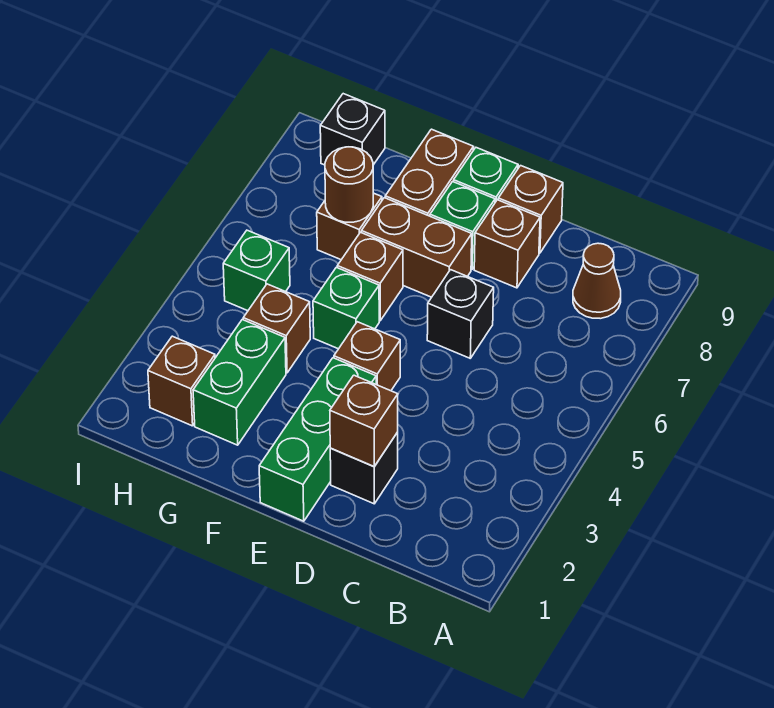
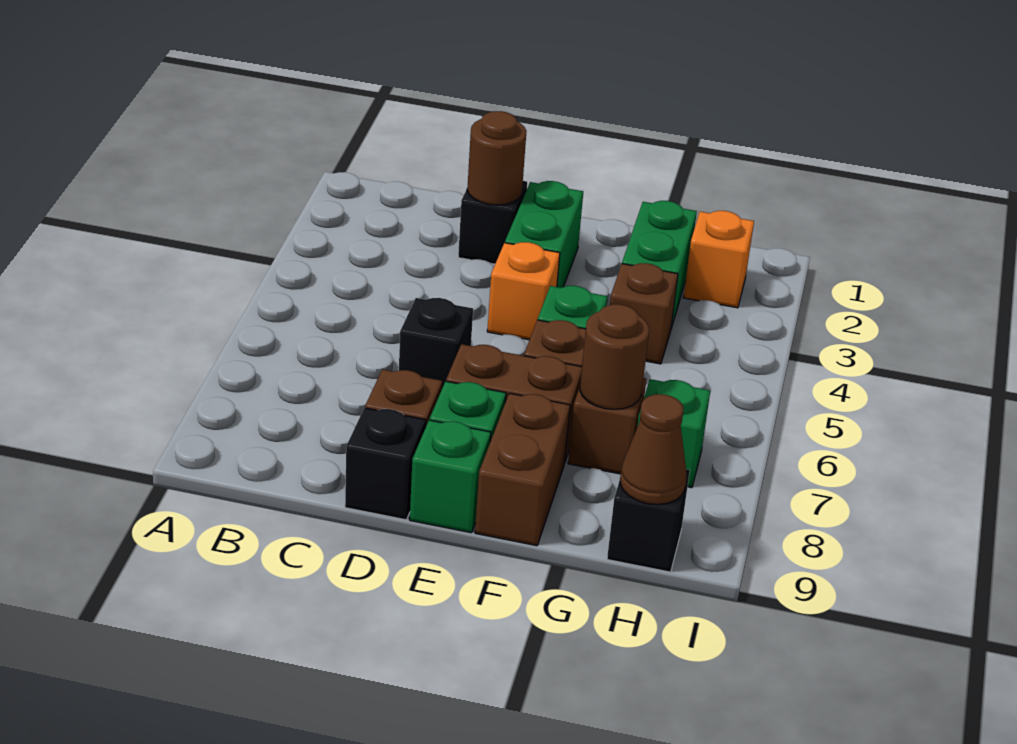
brown 1x1 cone [573,243,621,319] -> brown 1x1 cone moved to [620,394,686,505]
brown 1x1 brick [330,375,398,467] -> brown 1x1 round brick [467,111,526,205]
brown 1x1 brick [498,166,563,253] -> black 1x1 brick [345,408,426,520]
green 1x3 brick [259,358,376,521] -> green 1x2 brick [505,181,583,288]
brown 1x1 brick [334,322,400,391] -> orange 1x1 brick [487,242,560,340]
brown 1x1 brick [148,336,215,426] -> orange 1x1 brick [683,211,754,308]
green 1x1 brick [223,230,290,311] -> green 1x1 brick moved to [637,379,710,488]

